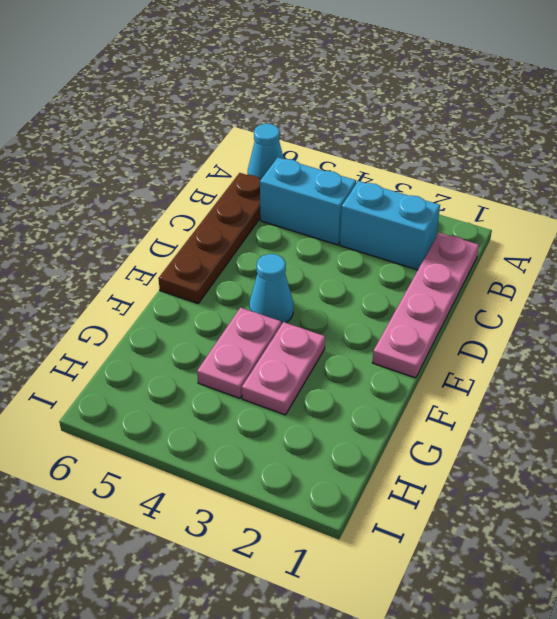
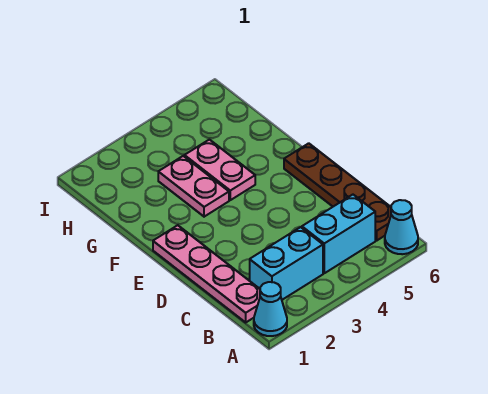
cyan 1x1 cone [249,254,294,325] -> cyan 1x1 cone moved to [254,282,287,336]

